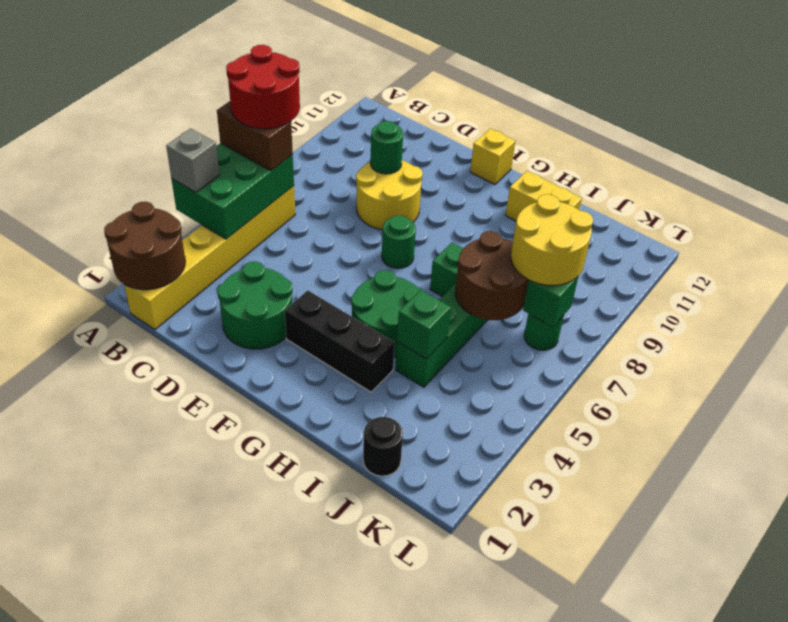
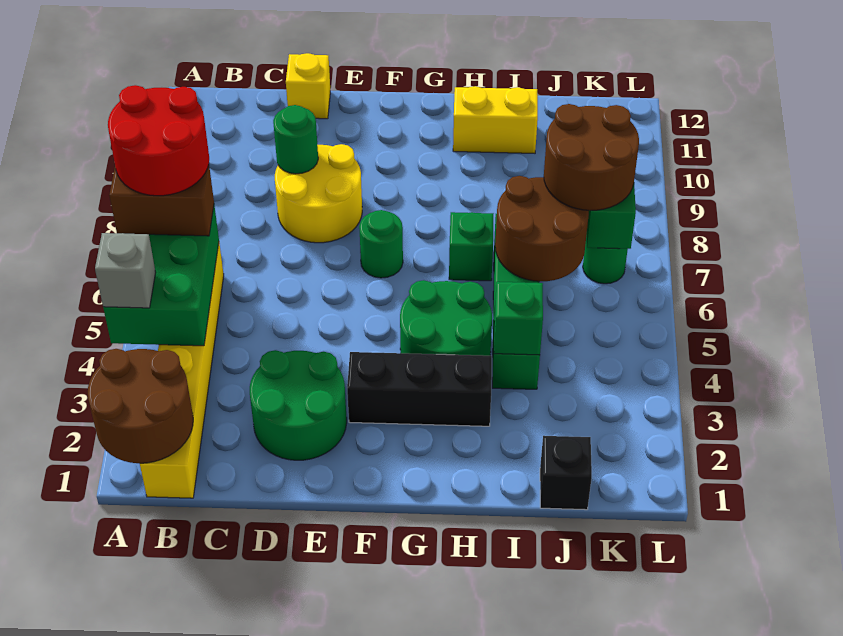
yellow 1x1 brick [470,129,515,184] -> yellow 1x1 brick moved to [286,53,330,119]
black 1x1 round brick [363,417,403,476] -> black 1x1 brick [540,436,592,510]
yellow 2x2 round brick [511,194,593,285] -> brown 2x2 round brick [544,104,639,210]

